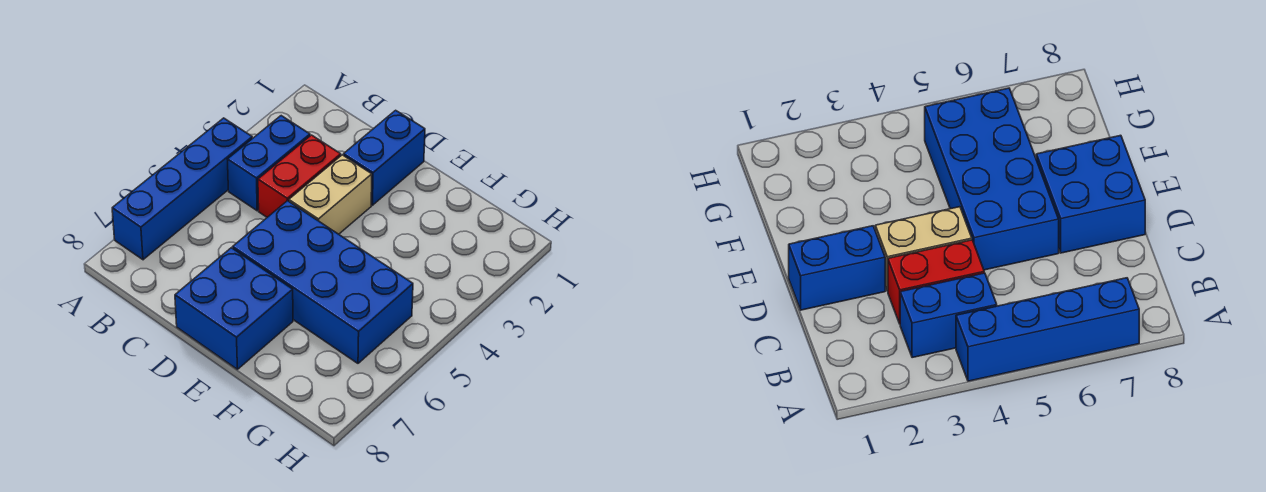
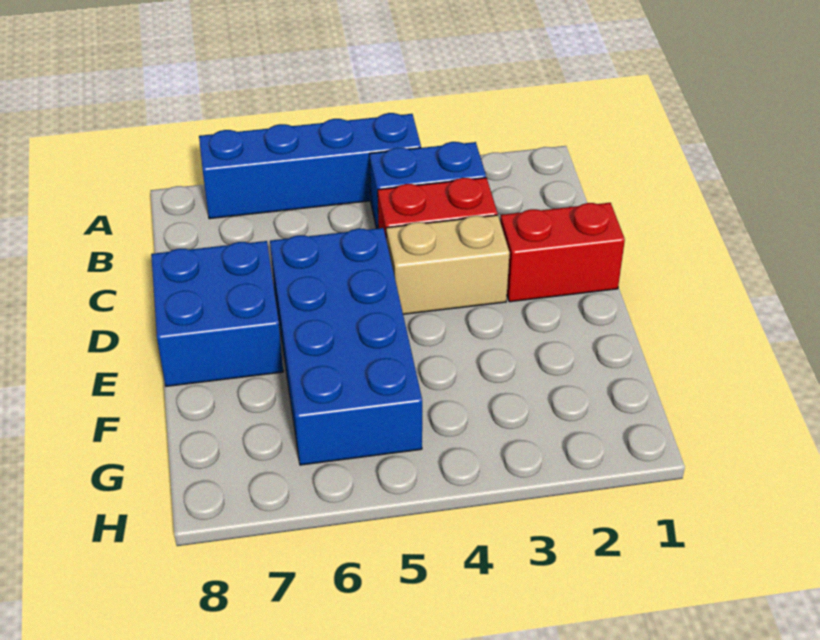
blue 1x2 brick [344,110,425,205] -> red 1x2 brick [500,203,625,302]

